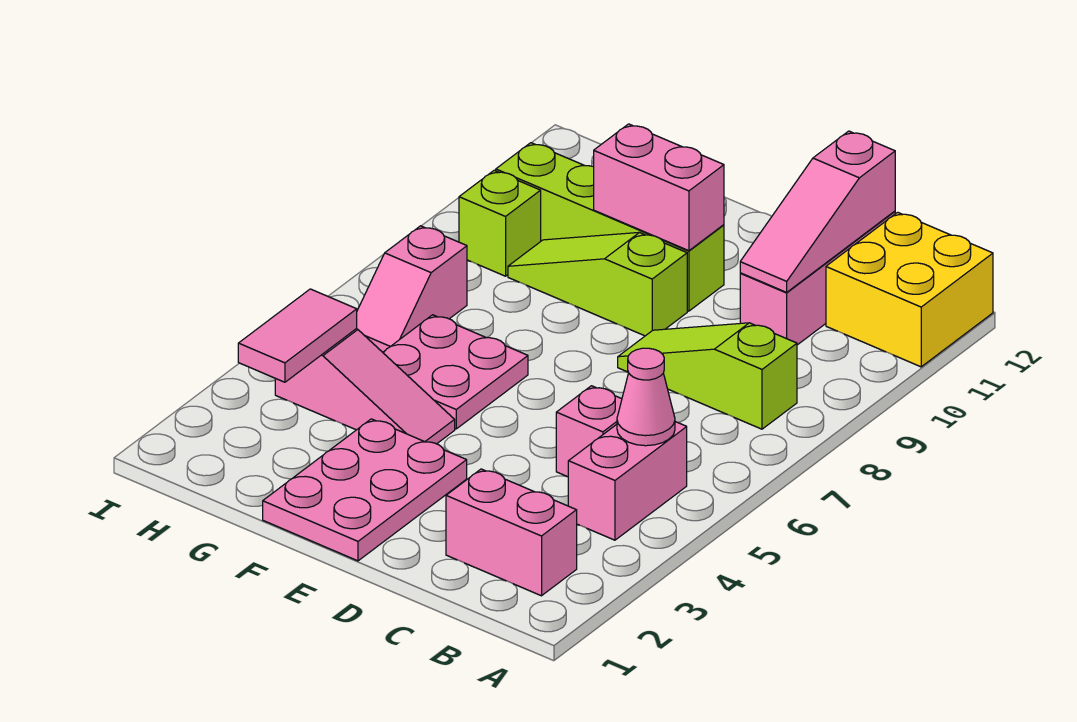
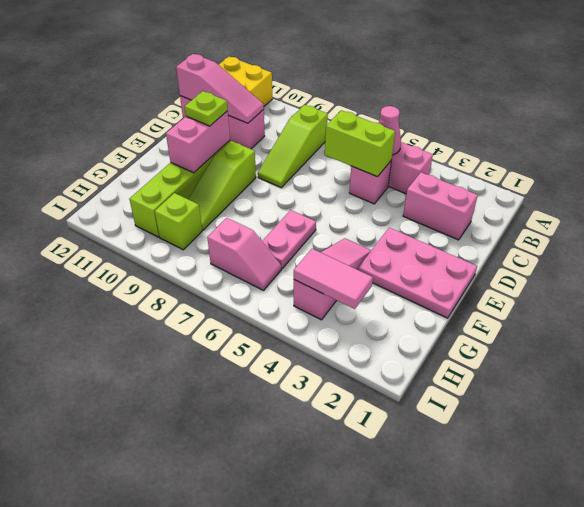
pink 1x2 brick [446,469,577,596] -> pink 1x2 brick turned to [403,172,478,240]
none -> lime 1x2 brick [325,110,395,177]
none -> lime 1x1 plate [185,91,228,126]
pink 2x2 plate [383,315,528,429] -> pink 1x2 plate [262,210,316,269]

